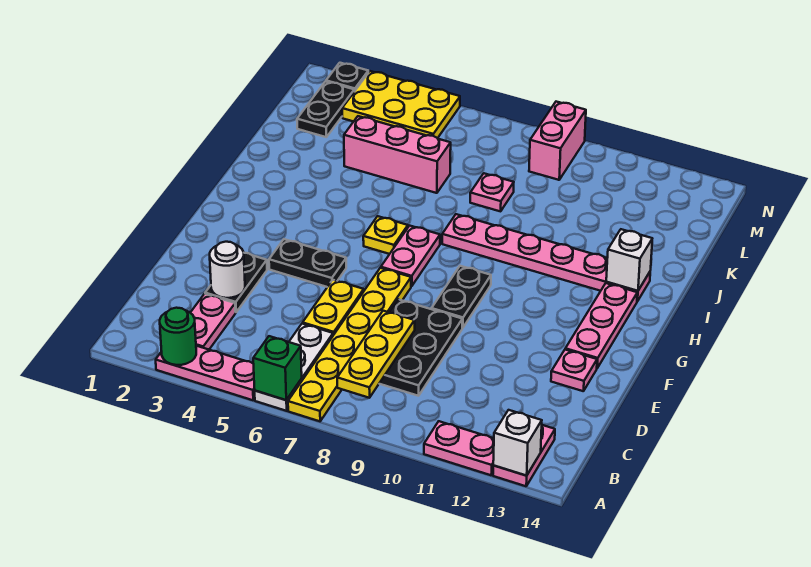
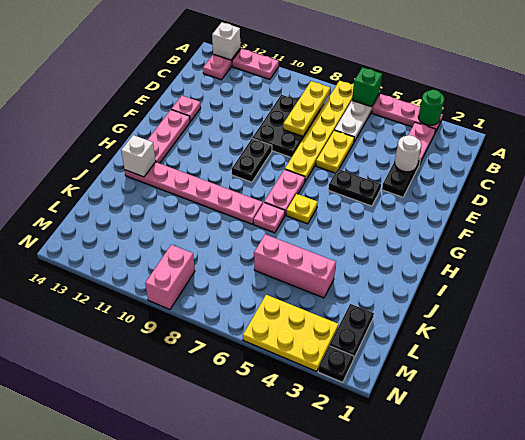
pink 1x1 plate [470,173,514,211] -> pink 1x1 plate moved to [254,203,285,233]

